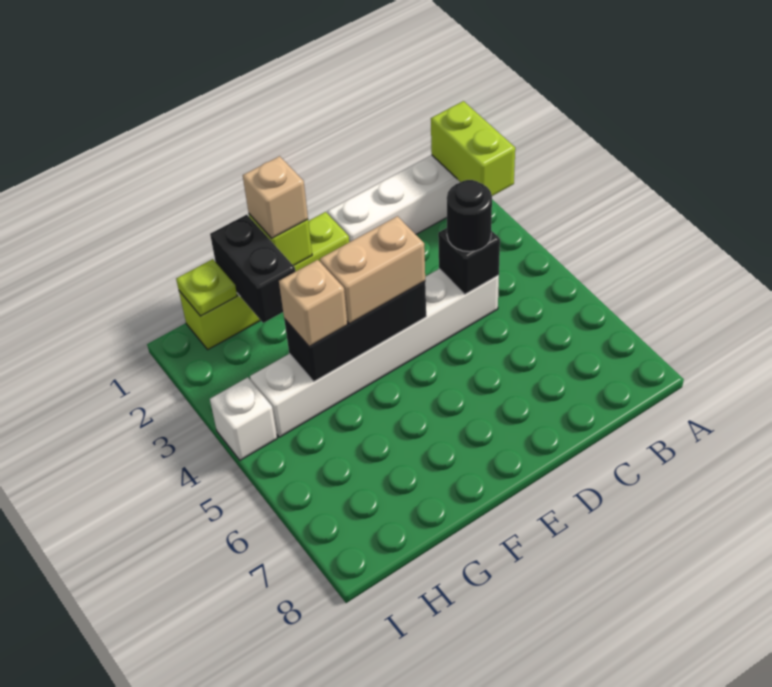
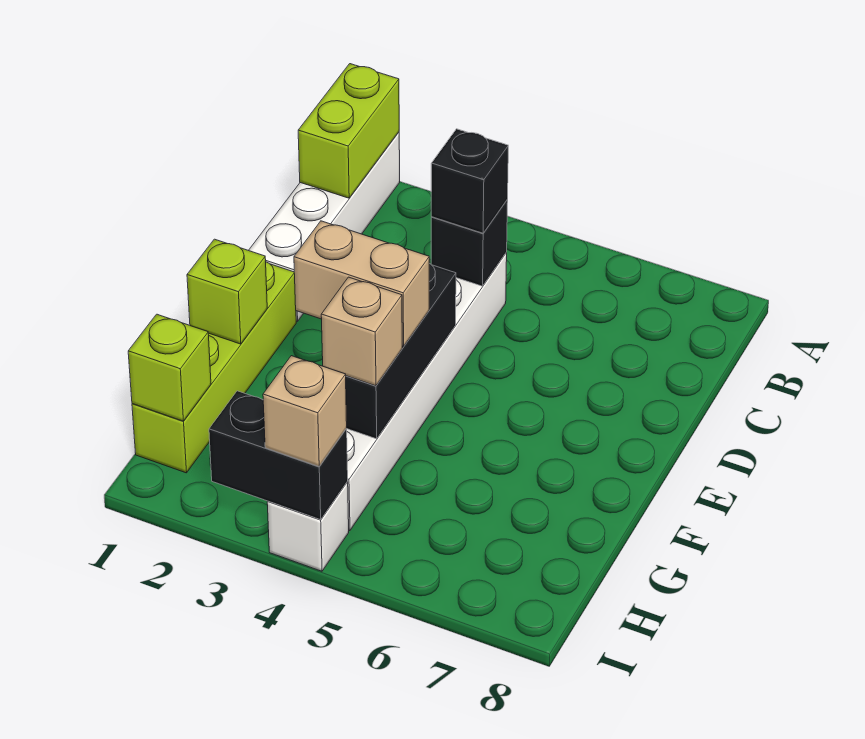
lime 1x2 brick [431,101,515,196] -> lime 1x2 brick turned to [298,64,399,198]
black 1x1 round brick [447,180,492,252] -> black 1x1 brick [431,129,508,233]
tan 1x2 brick [320,216,425,324] -> tan 1x2 brick turned to [294,221,429,347]
tan 1x1 brick [243,156,308,238] -> tan 1x1 brick moved to [263,356,347,466]
black 1x2 brick [210,215,295,323] -> black 1x2 brick moved to [209,391,348,520]
lime 1x1 plate [176,259,237,316] -> lime 1x1 brick [128,314,211,421]

